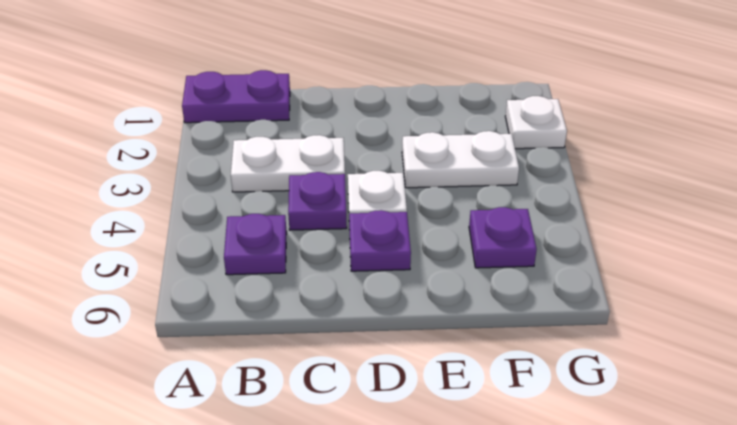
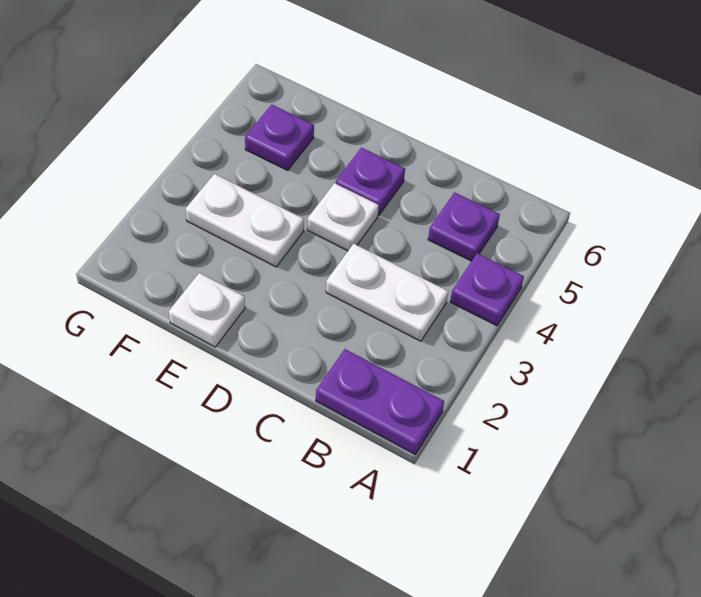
purple 1x1 plate [288,172,347,230] -> purple 1x1 plate moved to [450,253,524,326]
white 1x1 plate [505,96,567,149] -> white 1x1 plate moved to [169,273,245,347]

